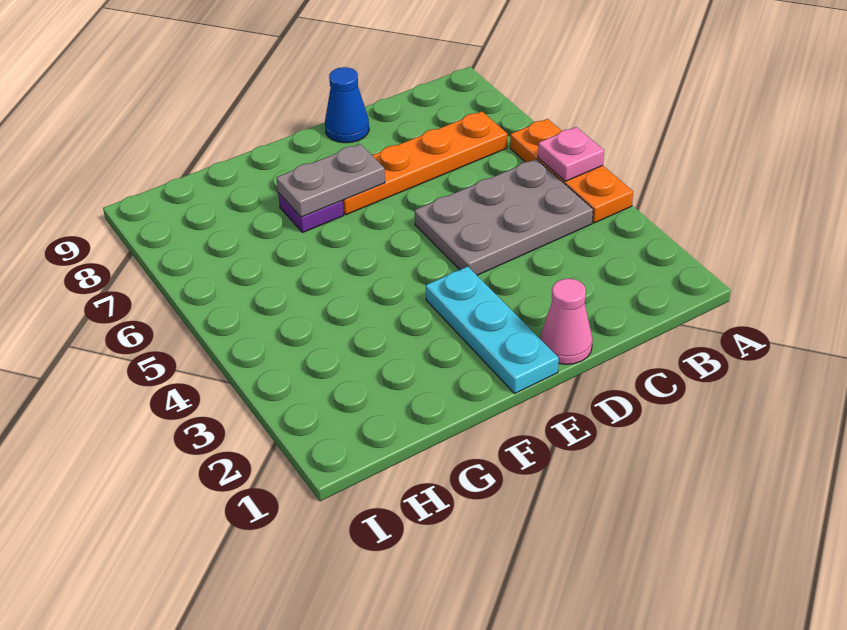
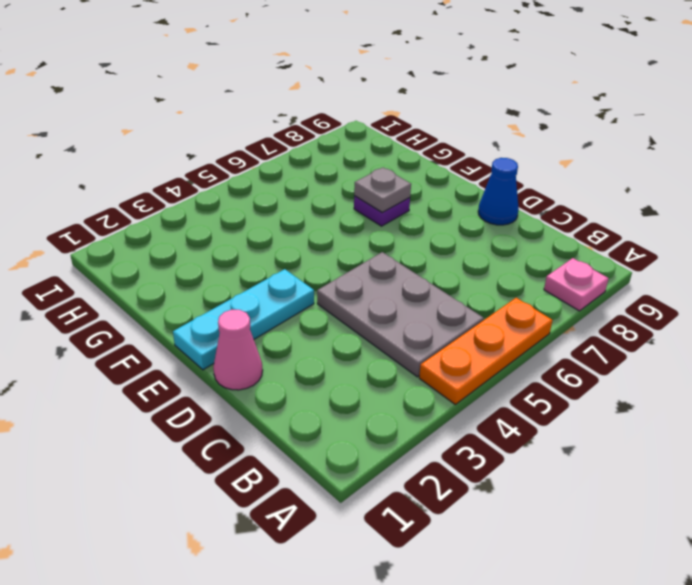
pink 1x1 plate [538,127,604,181] -> pink 1x1 plate moved to [544,258,609,311]
orange 1x4 plate [343,111,507,215] -> none
grey 1x2 plate [277,144,385,217] -> grey 1x1 plate [354,168,411,213]

